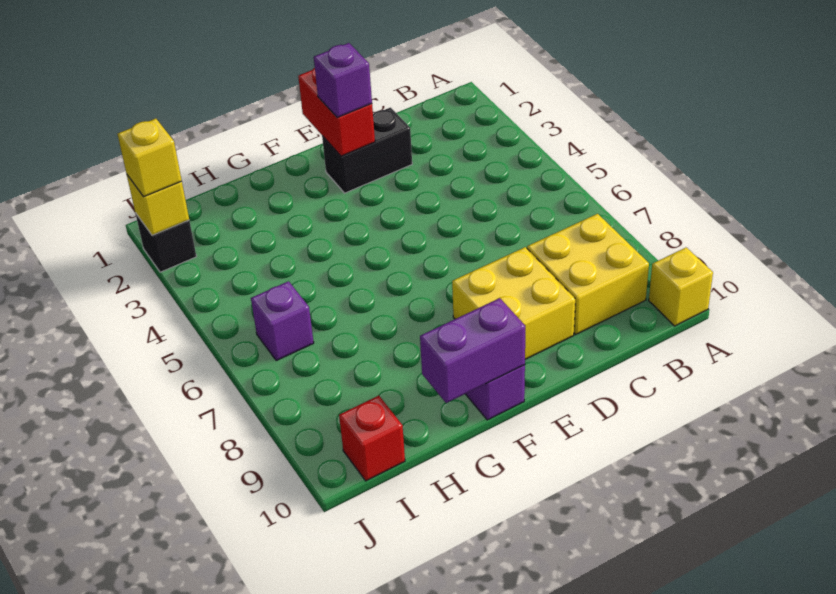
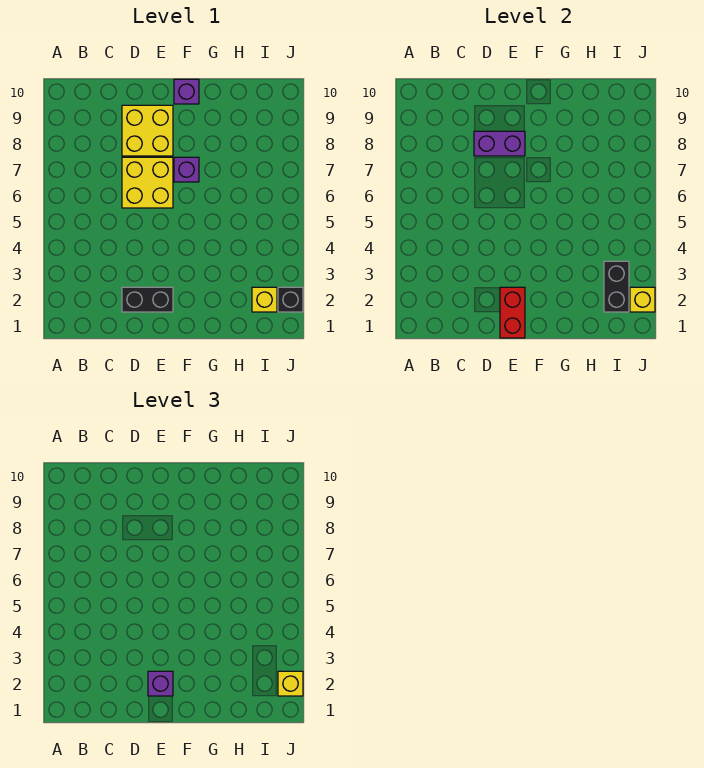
yellow 1x1 brick [649,247,713,326] -> yellow 1x1 brick moved to [252,287,277,312]
yellow 2x2 brick [527,214,649,334] -> yellow 2x2 brick moved to [122,157,173,208]
purple 1x2 brick [420,298,525,403] -> purple 1x2 brick moved to [474,131,525,156]
none -> black 1x2 brick [604,261,629,312]
purple 1x1 brick [251,281,314,361] -> purple 1x1 brick moved to [174,157,199,182]
red 1x1 brick [339,396,405,481] -> none

